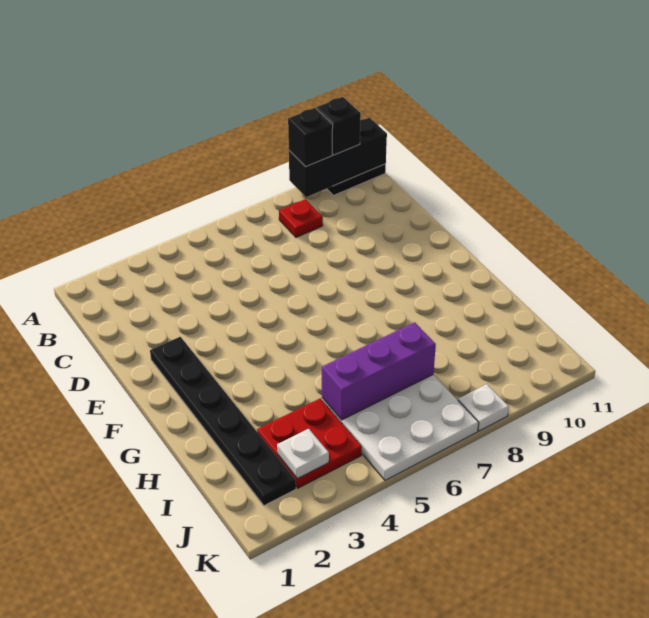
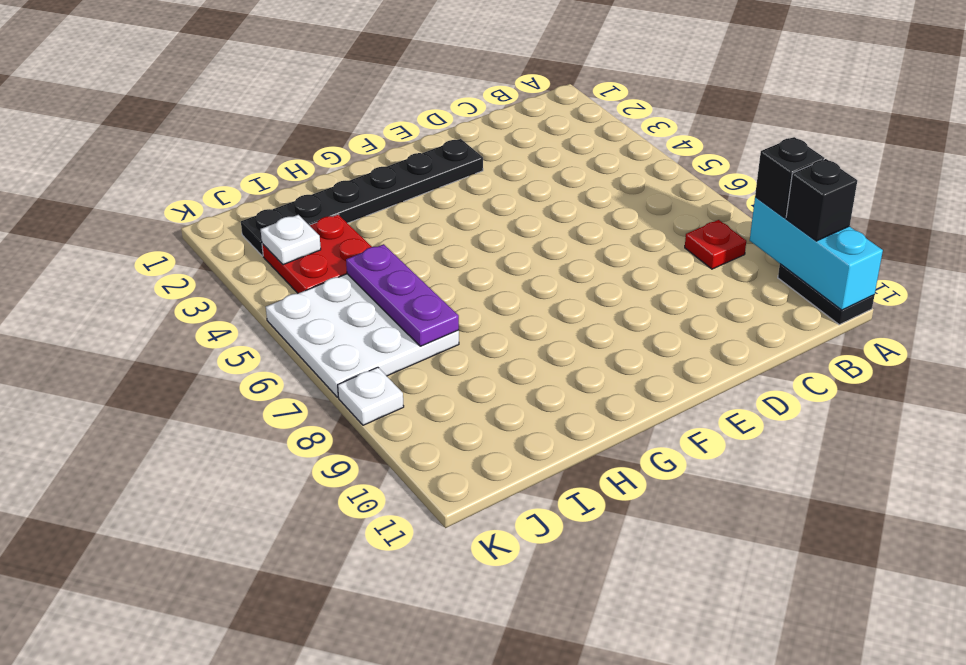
black 1x3 brick [289,118,387,197] -> cyan 1x3 brick [750,197,883,310]
purple 1x3 brick [322,322,436,420] -> purple 1x3 plate [346,244,459,346]

